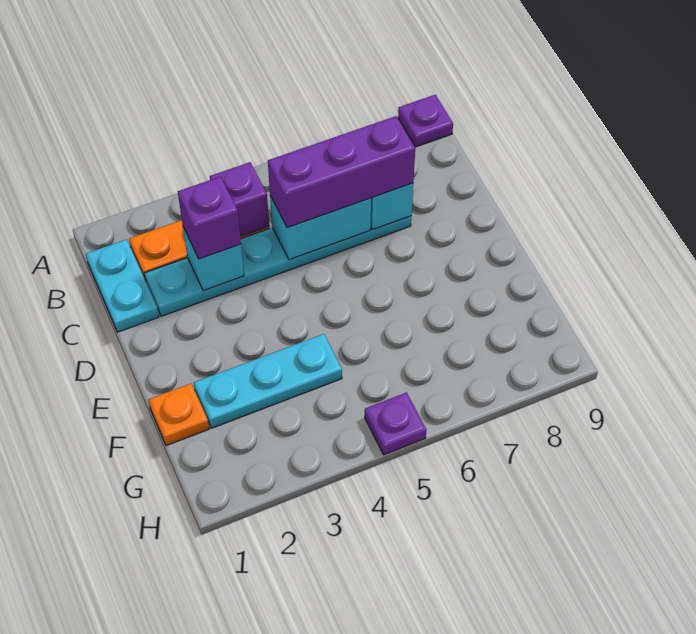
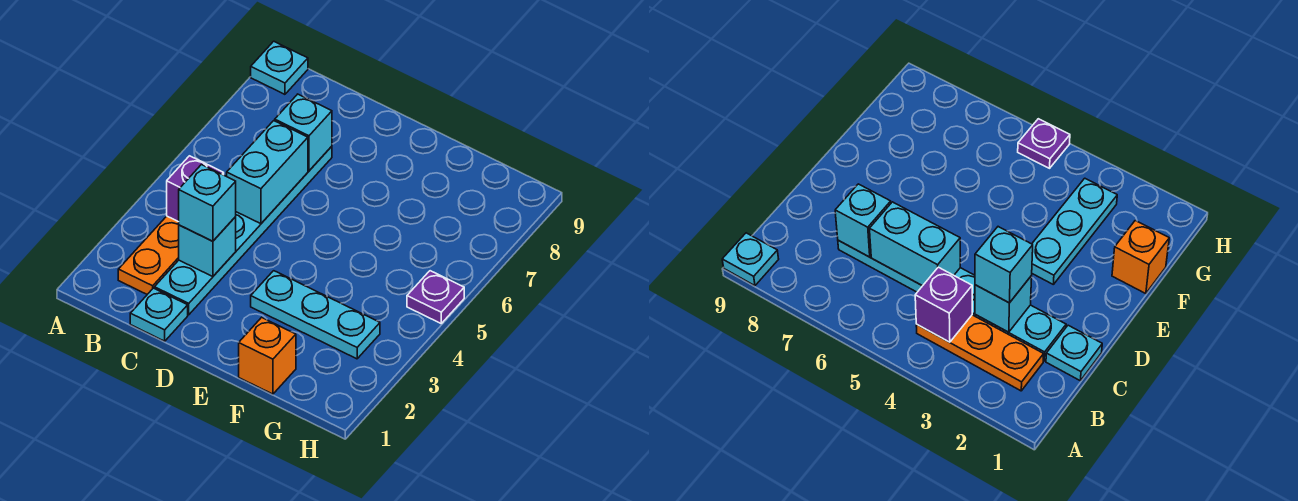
purple 1x1 plate [398,95,453,147] -> cyan 1x1 plate [251,41,308,94]
cyan 1x2 plate [86,239,159,332] -> cyan 1x1 plate [130,288,188,341]
purple 1x1 brick [178,177,241,259] -> cyan 1x1 brick [179,165,236,241]
purple 1x3 brick [268,116,415,228] -> none
orange 1x1 plate [148,384,209,446] -> orange 1x1 brick [239,317,296,394]
cyan 1x3 plate [194,334,342,428] -> cyan 1x3 plate turned to [251,271,380,359]

